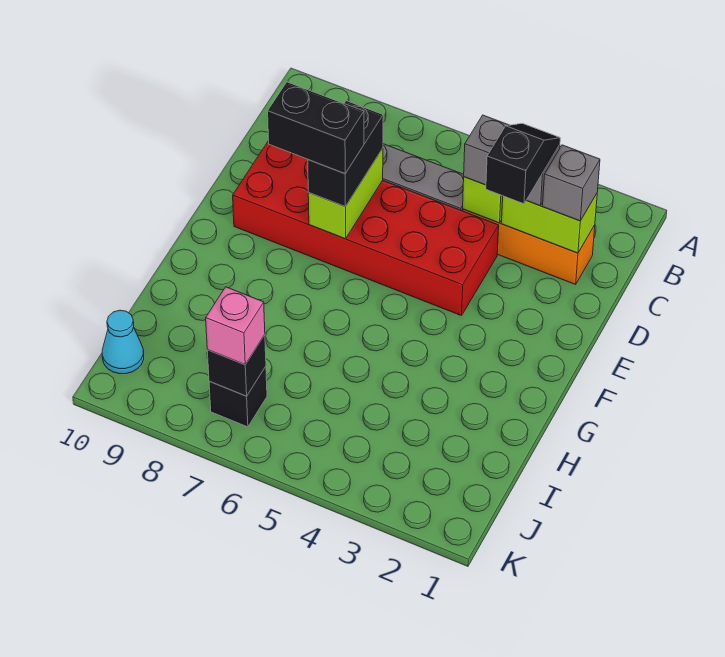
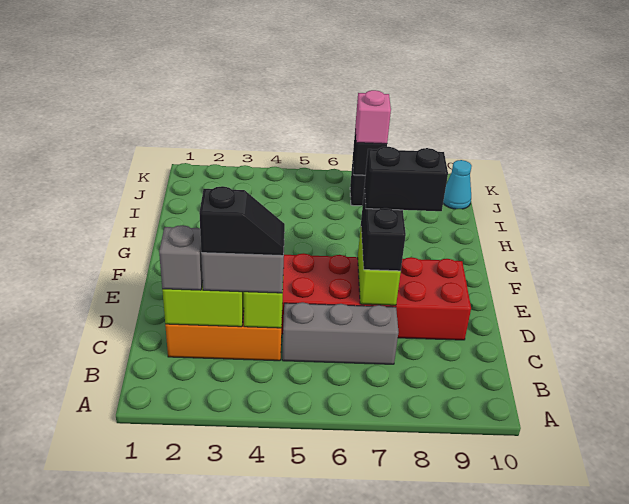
black 1x2 slope [486,123,560,204] -> black 1x2 slope turned to [199,186,285,256]

